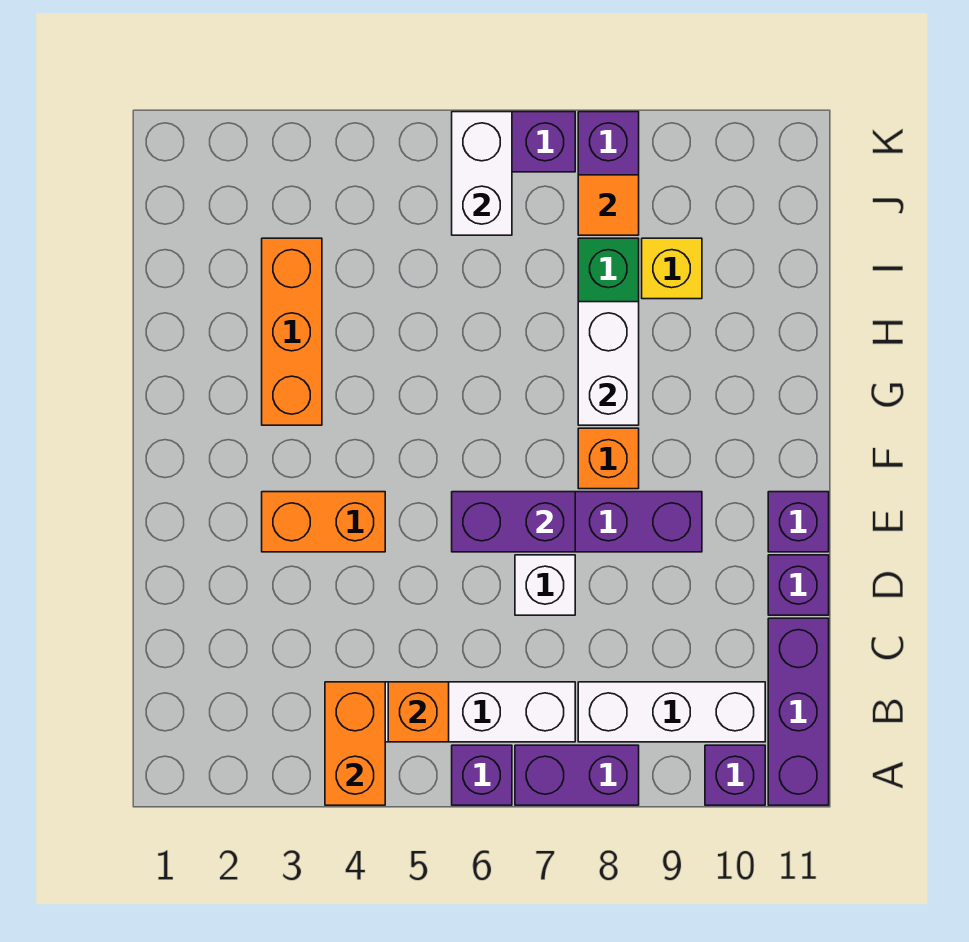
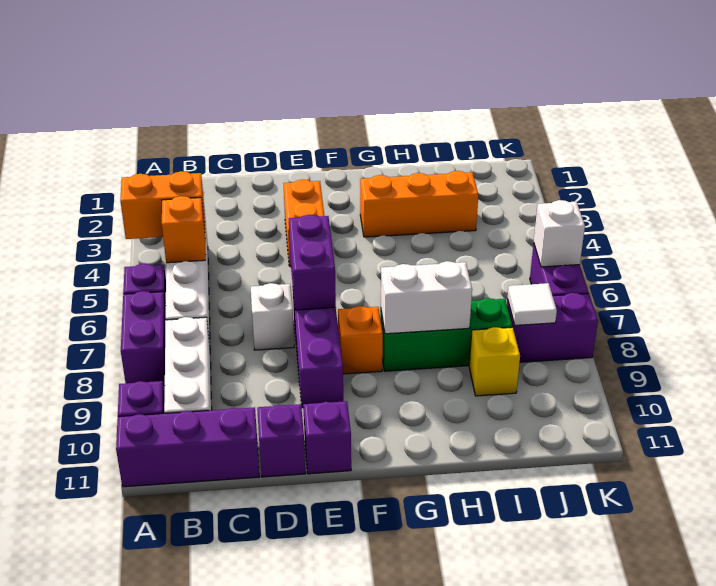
white 1x2 brick [452,112,512,235] -> white 1x1 brick [534,200,585,267]
orange 1x1 tile [578,175,639,235] -> white 1x1 tile [508,283,557,325]

